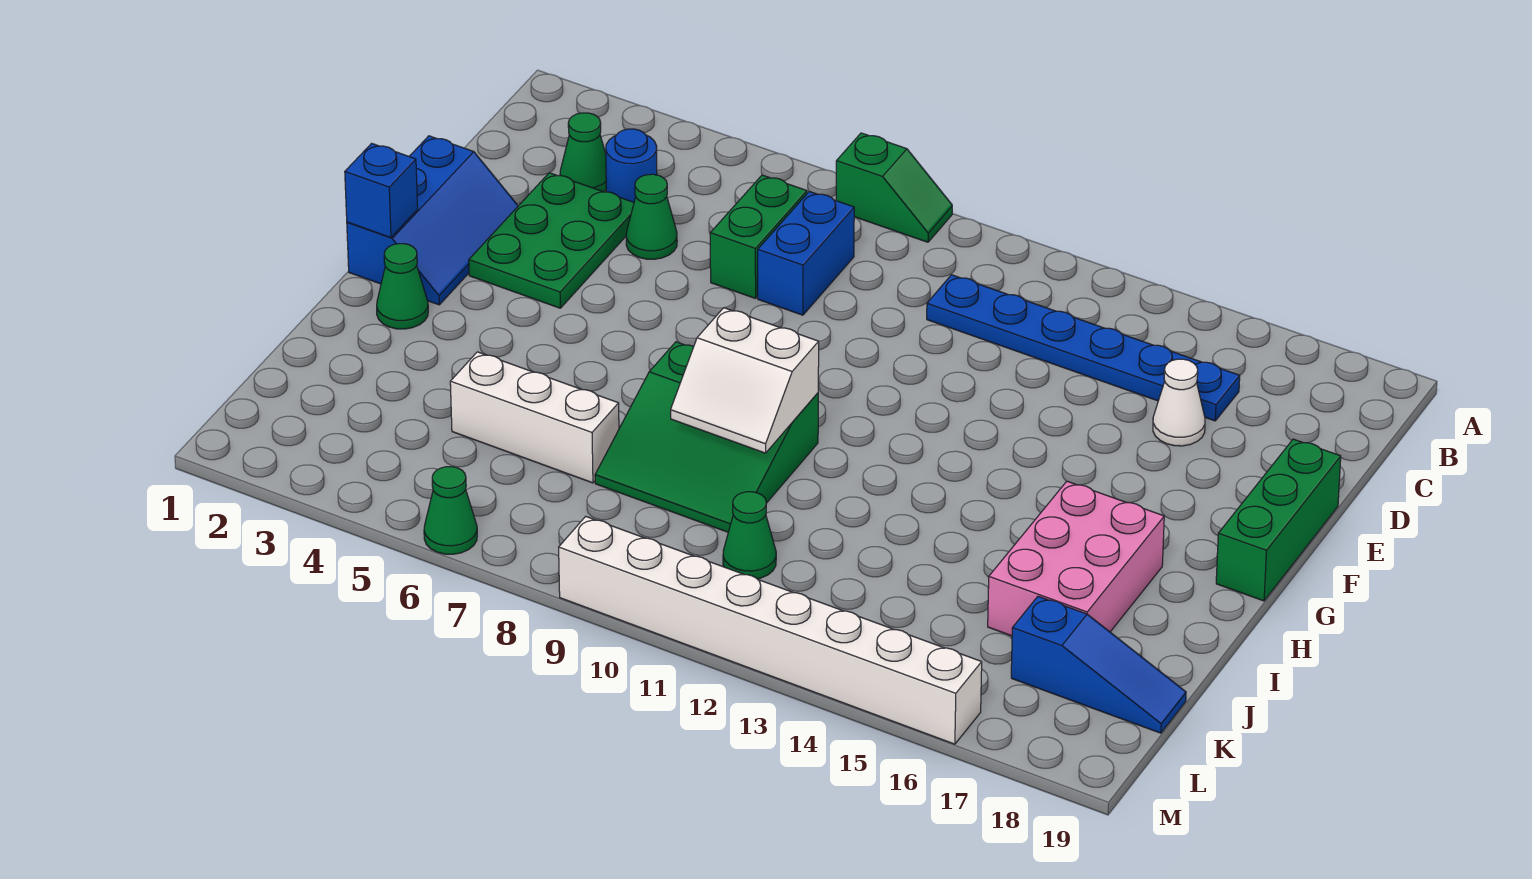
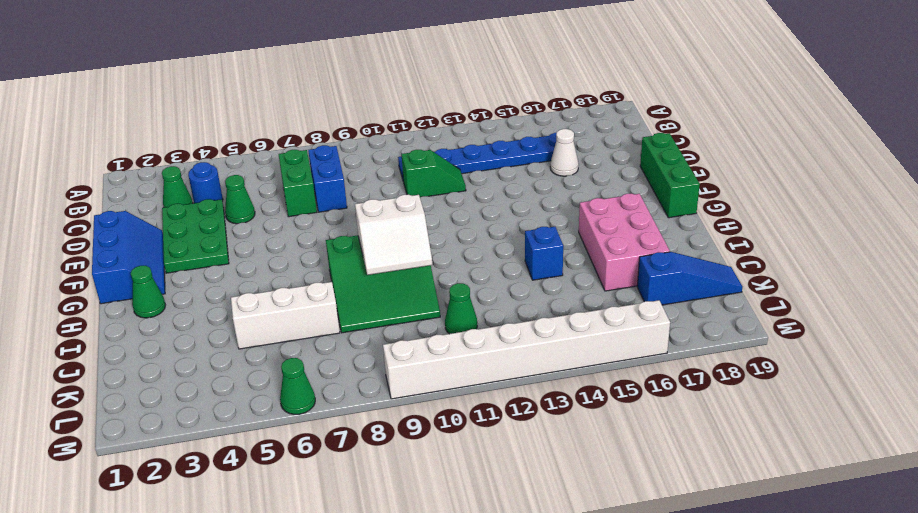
green 1x2 slope [836,133,952,242] -> green 1x2 slope moved to [401,150,466,197]
blue 1x1 brick [345,143,418,238] -> blue 1x1 brick moved to [525,227,563,280]

